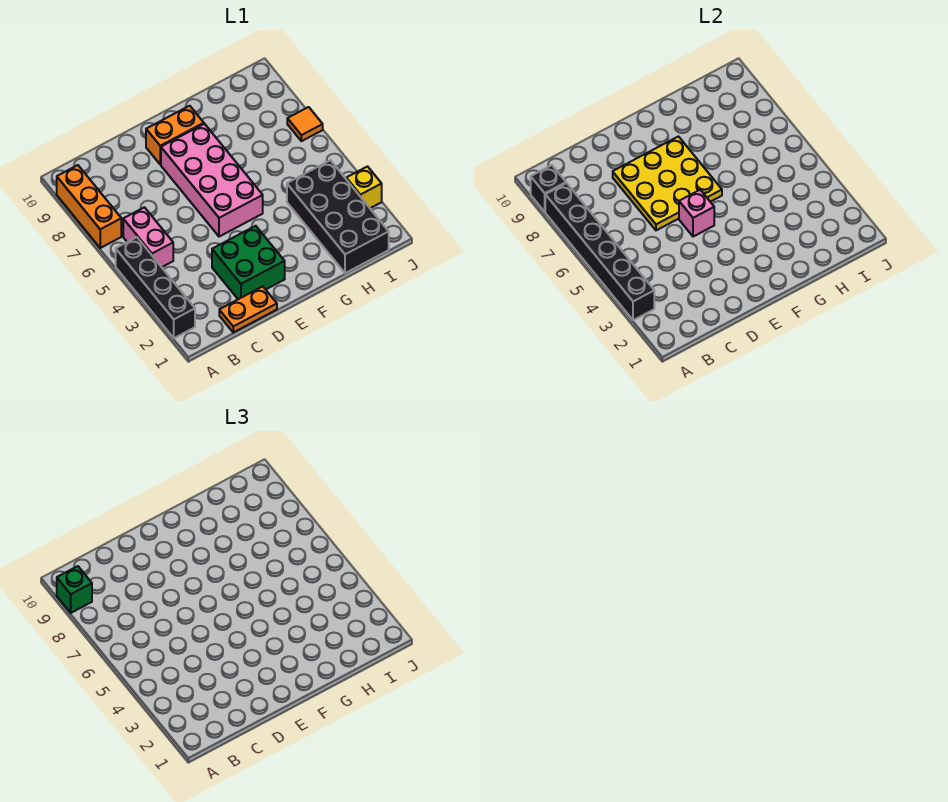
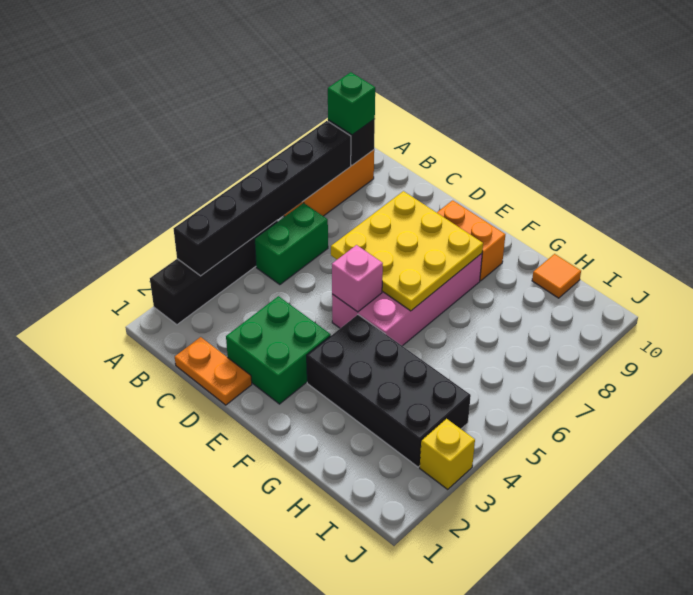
pink 1x2 brick [123,207,173,267] -> green 1x2 brick [255,203,328,285]
black 2x4 brick [287,160,389,273] -> black 2x4 brick turned to [307,315,471,467]
orange 1x1 tile [287,107,323,141] -> orange 1x1 tile moved to [532,254,581,298]

